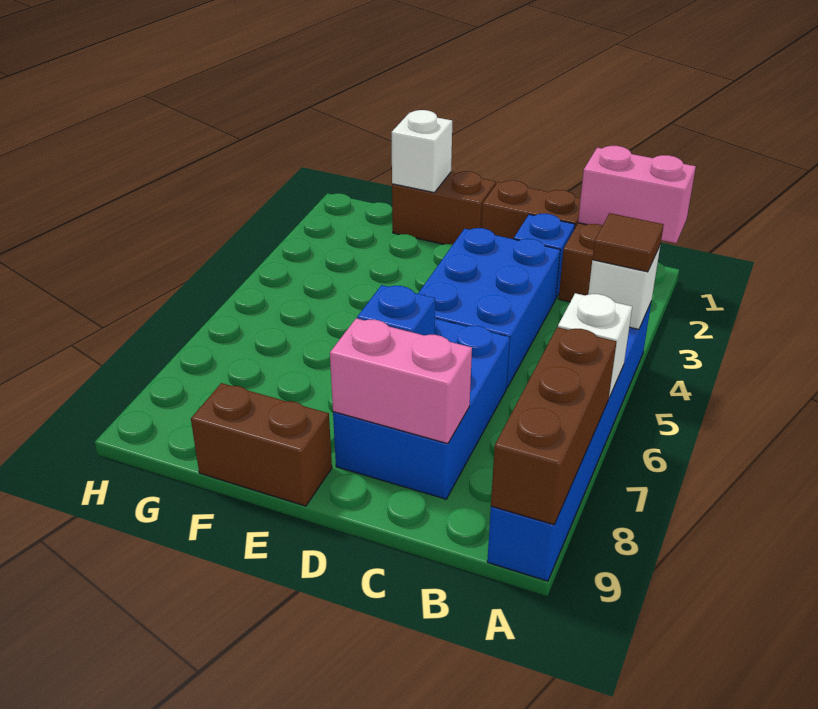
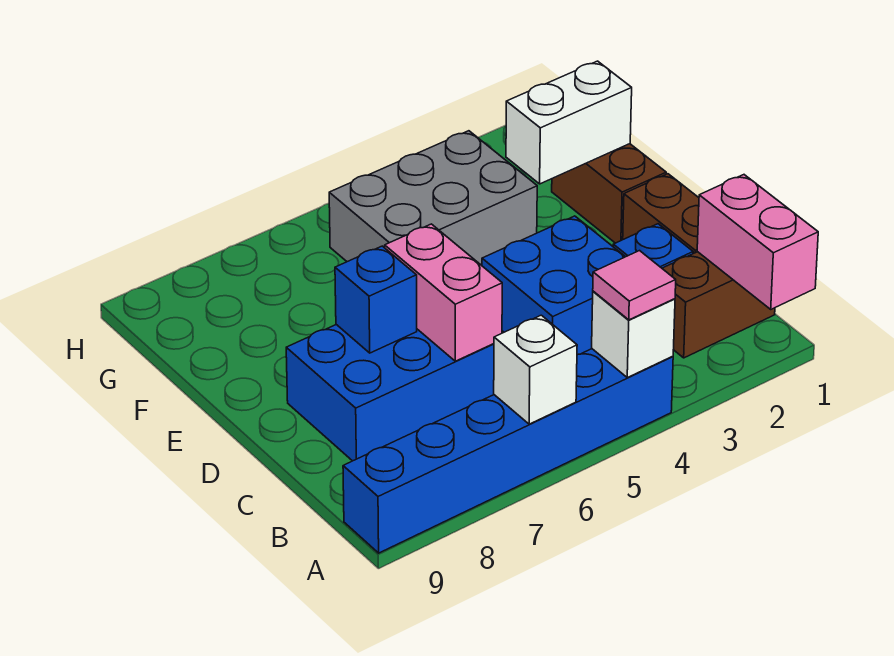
brown 1x1 tile [592,213,664,272] -> pink 1x1 tile [593,251,676,320]
brown 1x3 brick [491,327,616,525] -> none
blue 2x3 brick [418,228,560,388] -> blue 2x2 brick [482,216,625,355]
pink 1x2 brick [330,318,472,444] -> pink 1x2 brick moved to [385,224,502,361]
brown 1x2 brick [191,383,332,506] -> none
white 1x1 brick [391,110,452,193] -> white 1x2 brick [506,61,632,184]
none -> grey 2x3 brick [329,131,537,265]

